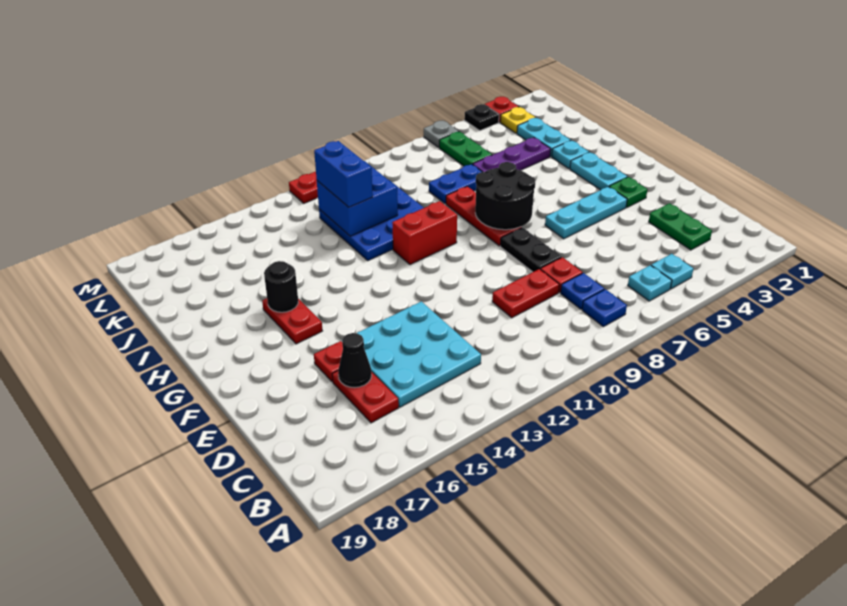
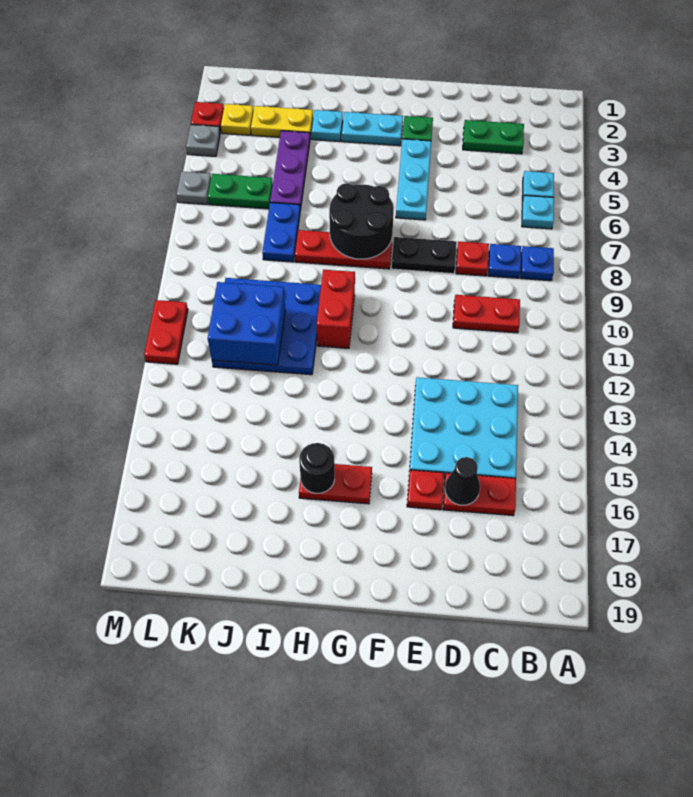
red 1x2 plate [492,269,559,318] -> red 1x2 plate turned to [453,295,520,333]
cyan 1x2 plate [517,118,571,157] -> yellow 1x2 plate [251,106,313,137]
blue 1x2 brick [314,141,373,207] -> none
black 1x1 plate [464,104,499,131] -> grey 1x1 plate [186,125,220,156]

